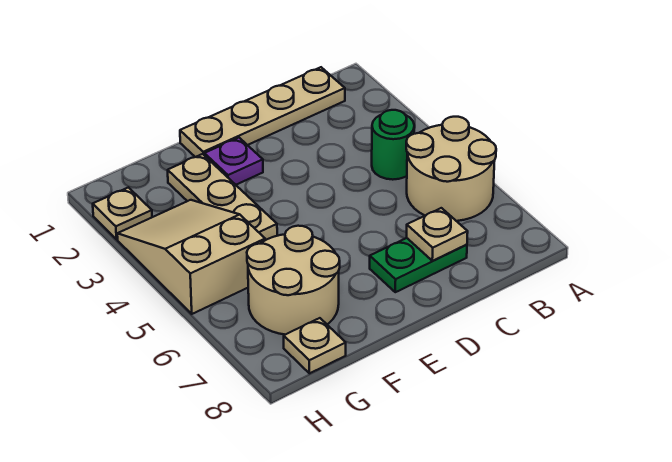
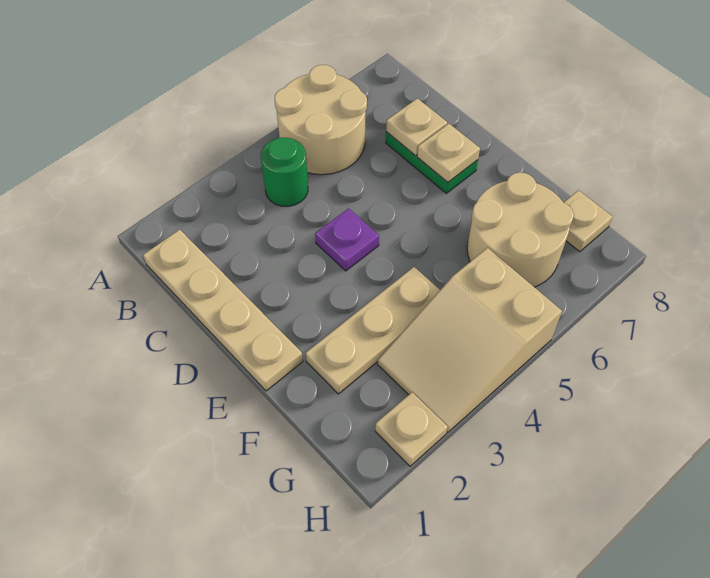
none -> tan 1x1 plate [417,124,480,182]
purple 1x1 plate [204,138,263,185] -> purple 1x1 plate moved to [315,208,379,271]

